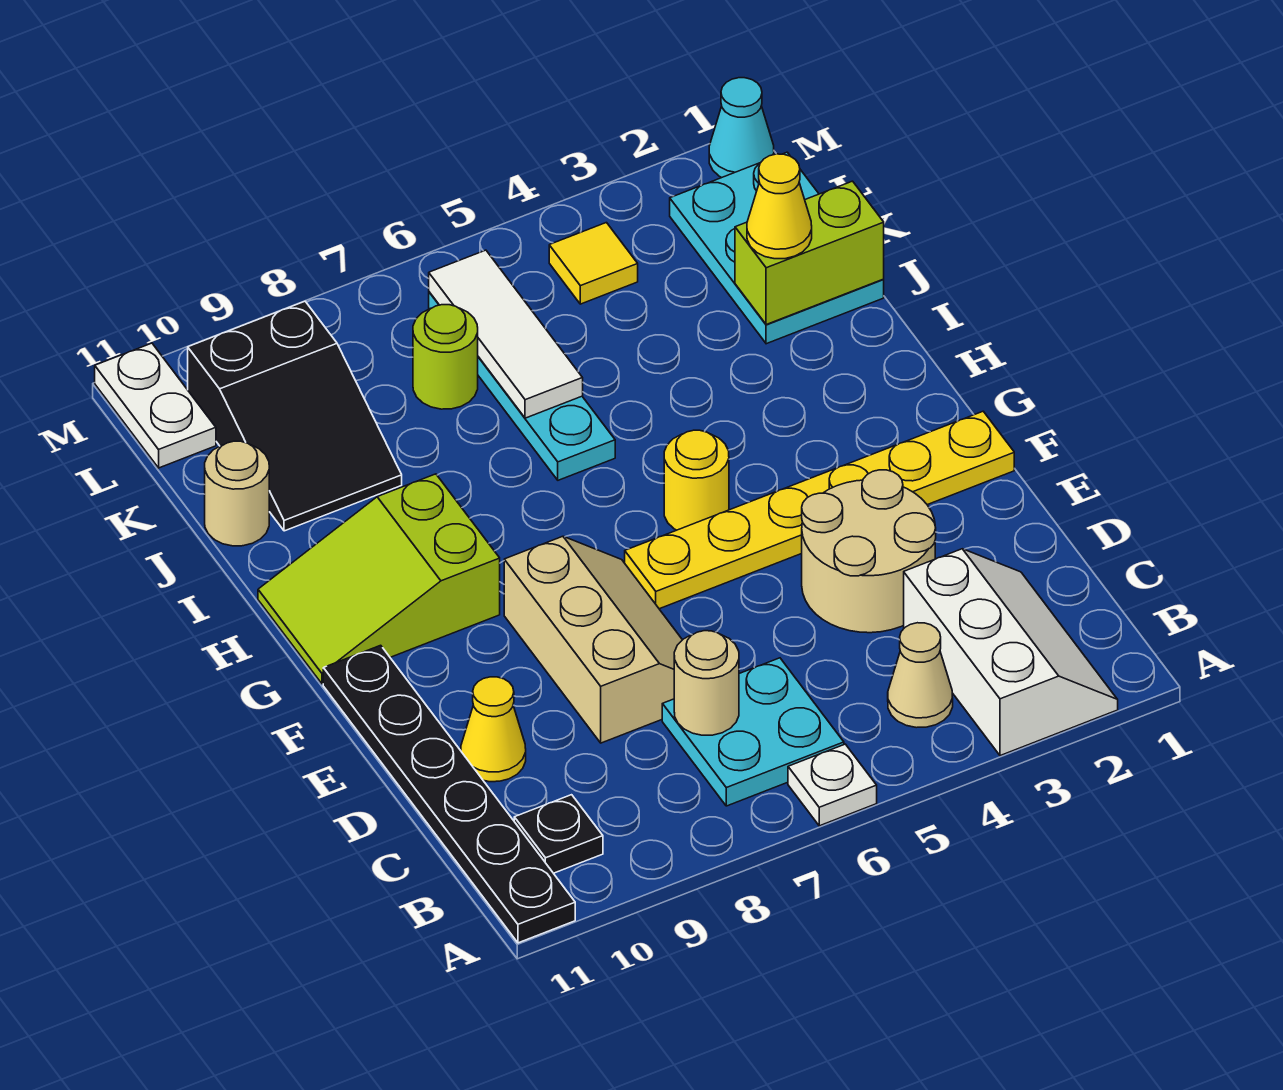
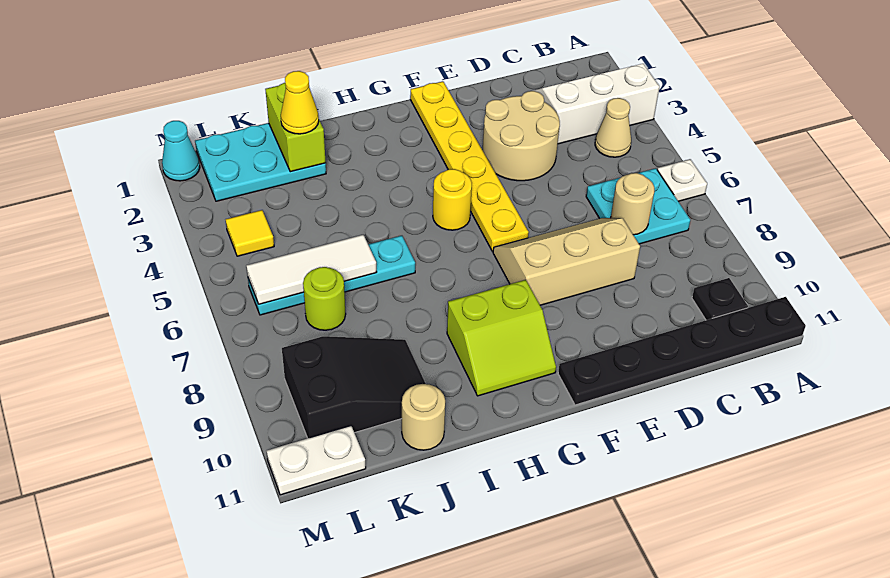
yellow 1x1 cone [461,677,526,782] -> none
lime 2x3 slope [258,474,500,684] -> lime 2x2 slope [447,280,556,396]

